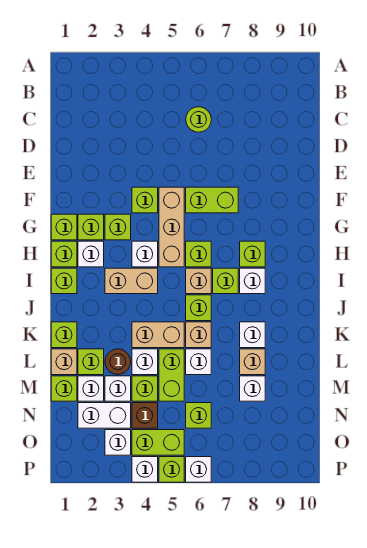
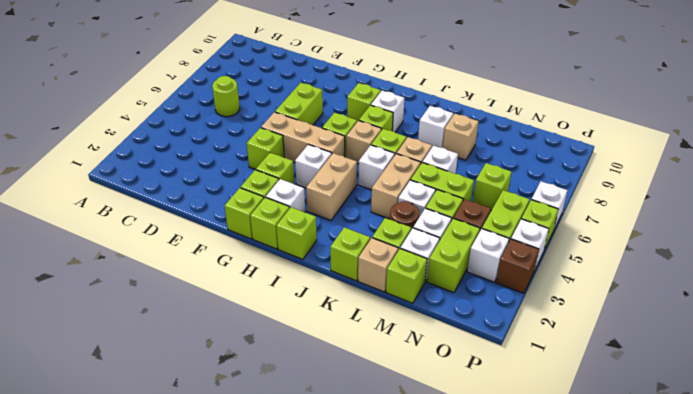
white 1x1 brick [240,376,265,401] -> white 1x1 brick moved to [358,145,395,190]
white 1x2 brick [78,403,131,428] -> lime 1x2 brick [427,218,480,293]
none -> brown 1x1 brick [496,239,539,293]

